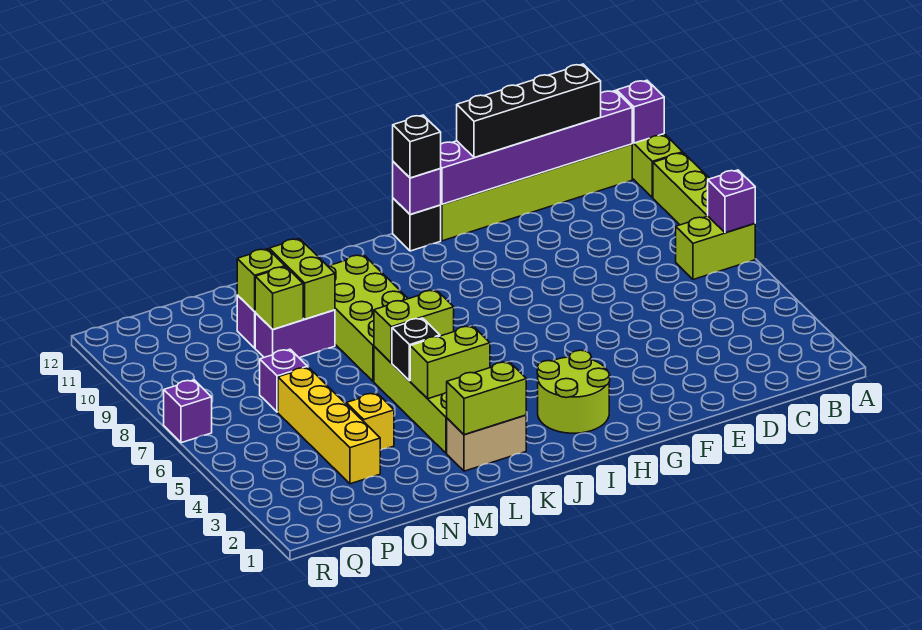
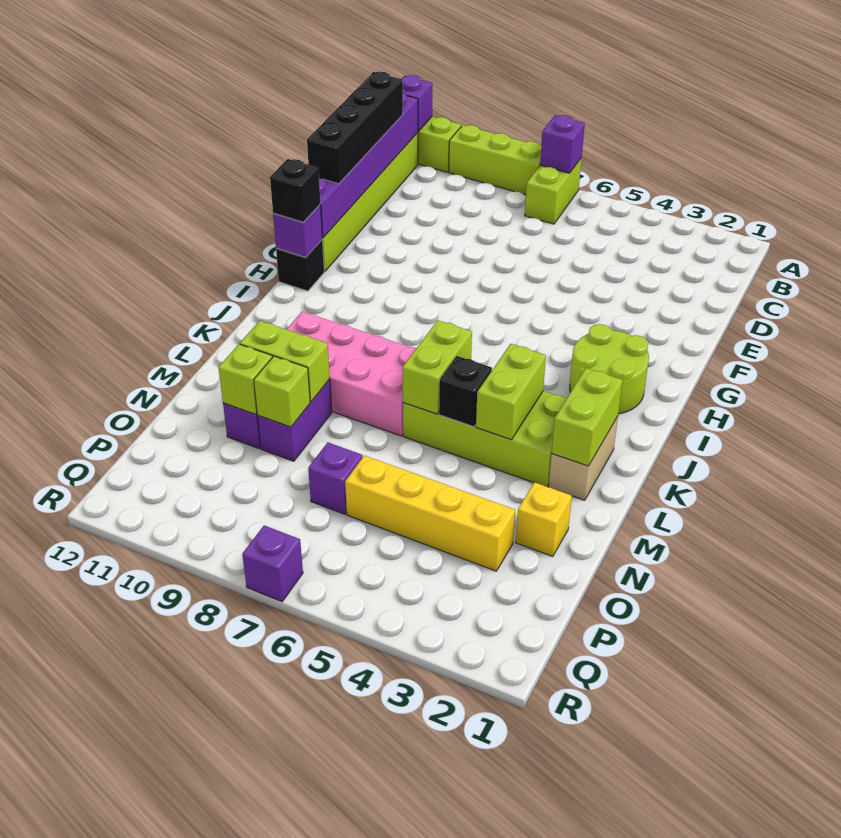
lime 2x4 brick [328,255,408,382] -> pink 2x4 brick [287,312,416,436]
yellow 1x1 brick [346,393,394,450] -> yellow 1x1 brick moved to [516,482,572,556]

